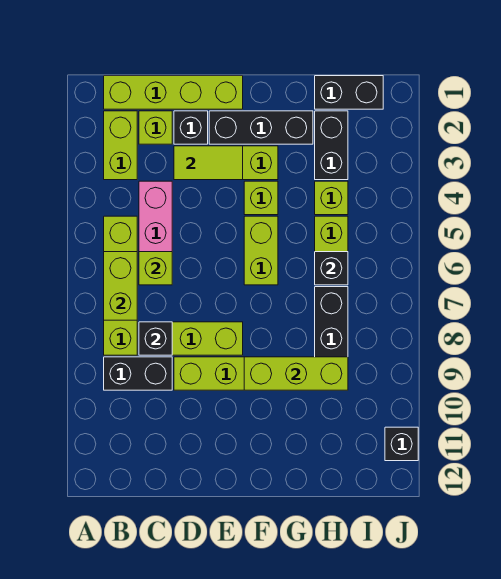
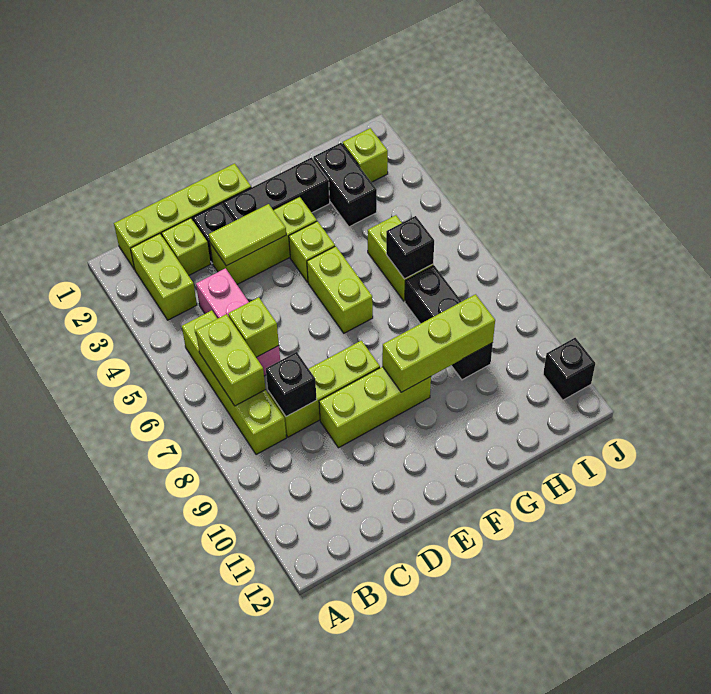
black 1x2 brick [104,357,172,390] -> none
black 1x2 brick [315,76,383,109] -> none
lime 1x1 brick [315,181,348,215] -> lime 1x1 brick moved to [343,128,388,182]

